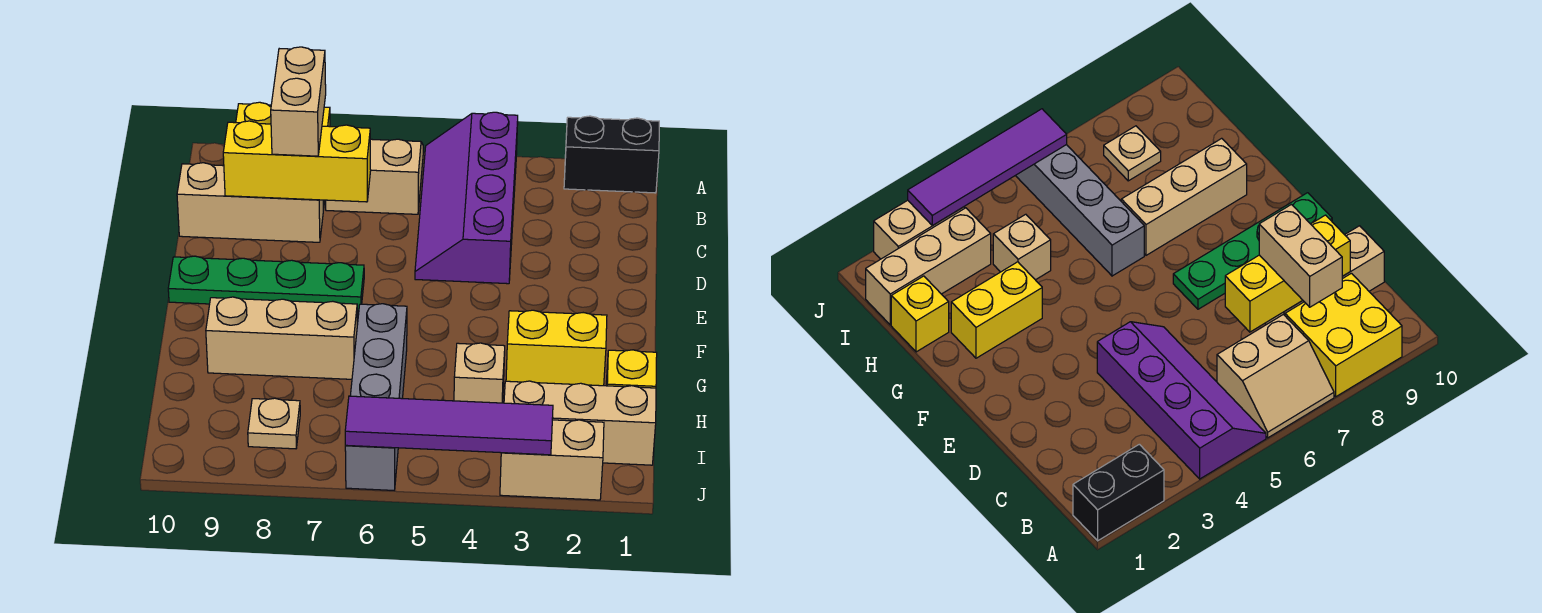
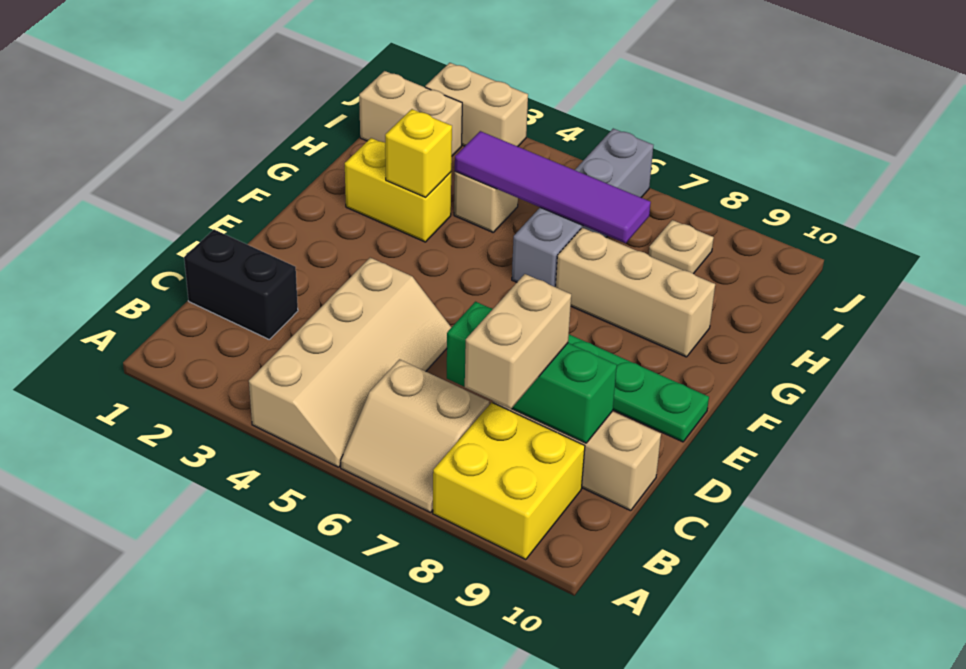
black 1x2 brick [564,116,659,193] -> black 1x2 brick moved to [184,230,298,339]
purple 2x4 slope [415,112,518,284] -> tan 2x4 slope [249,258,451,467]
yellow 1x3 brick [223,121,371,202] -> green 1x3 brick [447,302,617,443]
yellow 1x1 brick [606,350,657,388] -> yellow 1x1 brick moved to [385,109,452,197]
tan 1x3 brick [504,381,656,465] -> tan 1x2 brick [359,71,462,156]
purple 1x4 tile [345,396,553,455] -> purple 1x4 tile moved to [455,131,651,243]

